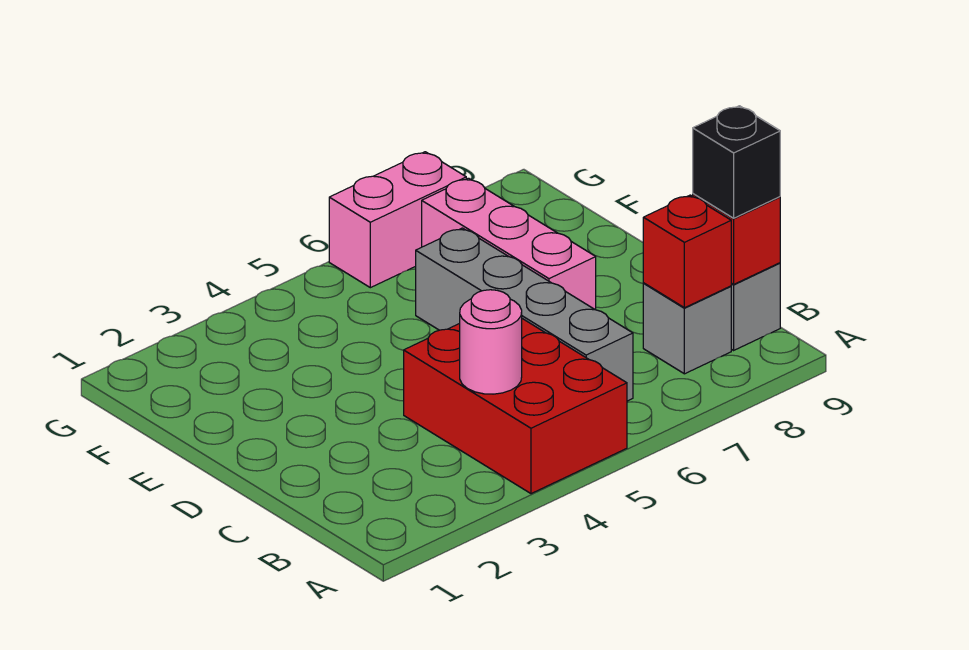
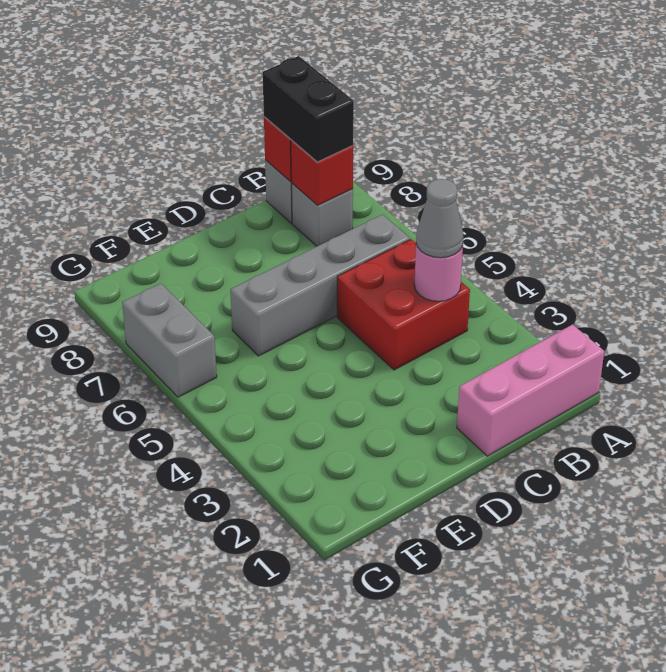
red 2x3 brick [404,319,627,494] -> red 2x2 brick [337,239,470,370]
none -> grey 1x1 cone [416,179,464,258]
black 1x1 brick [693,106,780,218] -> black 1x2 brick [263,56,354,162]
pink 1x3 brick [422,178,596,310] -> pink 1x3 brick moved to [457,325,604,456]
pink 1x2 brick [329,152,466,288] -> grey 1x2 brick [122,283,217,397]

